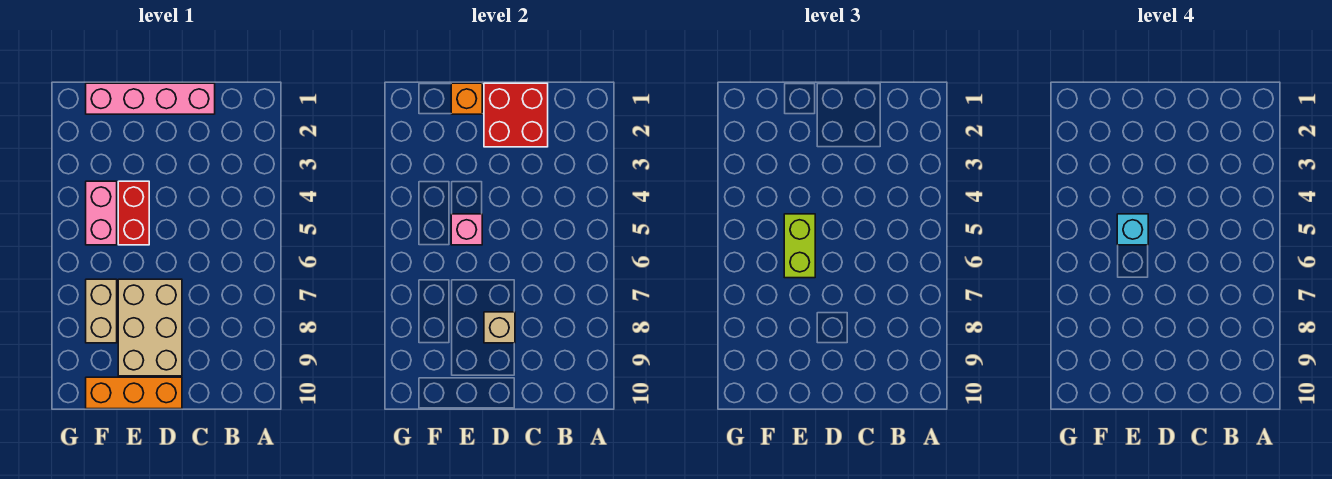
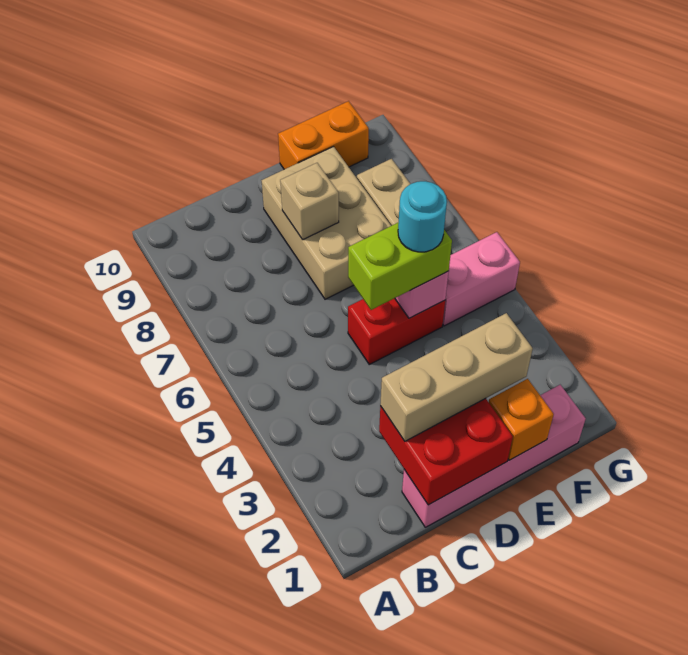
none -> tan 1x3 brick [380,313,533,441]
orange 1x3 brick [86,377,182,409] -> orange 1x2 brick [278,101,369,169]
red 1x2 brick [118,181,149,245] -> red 1x2 brick turned to [348,298,445,364]
lime 1x2 brick [784,214,815,278] -> lime 1x2 brick turned to [348,222,452,310]
cyan 1x1 brick [1117,214,1148,245] -> cyan 1x1 round brick [398,181,447,252]
pink 1x2 brick [86,181,117,245] -> pink 1x2 brick turned to [443,232,520,326]

